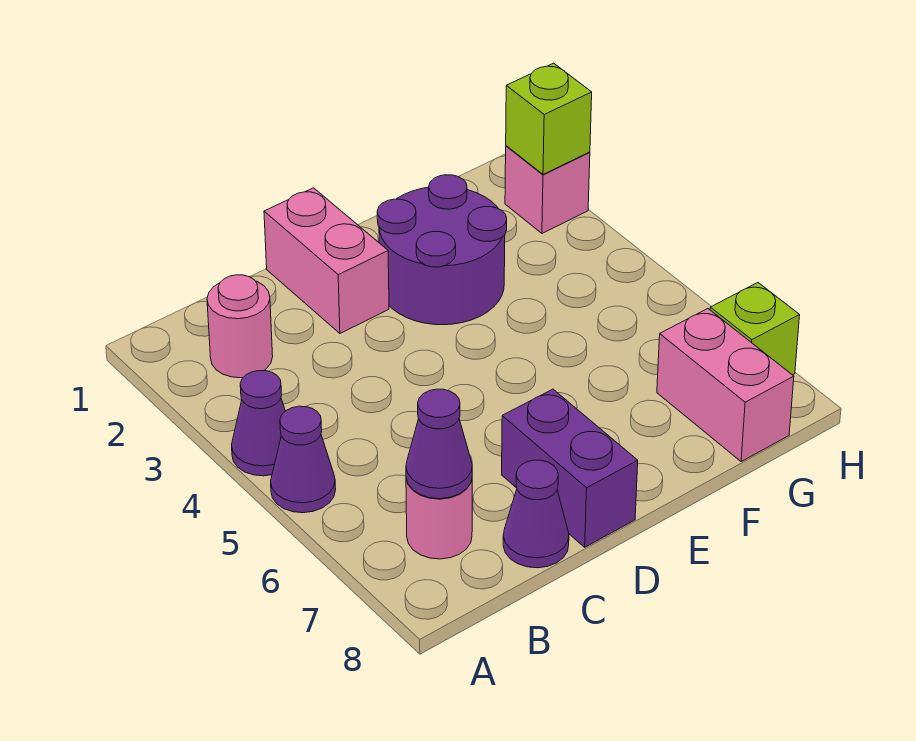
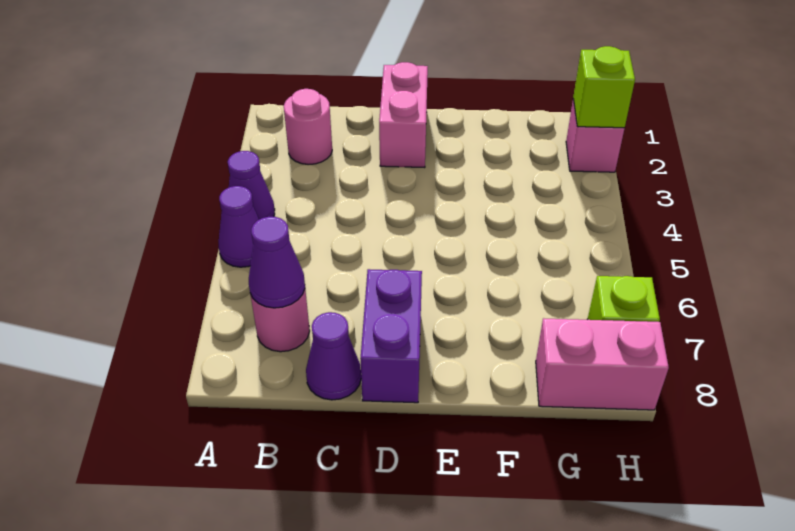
purple 2x2 round brick [377,175,507,325] -> none
pink 1x2 brick [657,309,794,461] -> pink 1x2 brick turned to [536,318,669,410]

